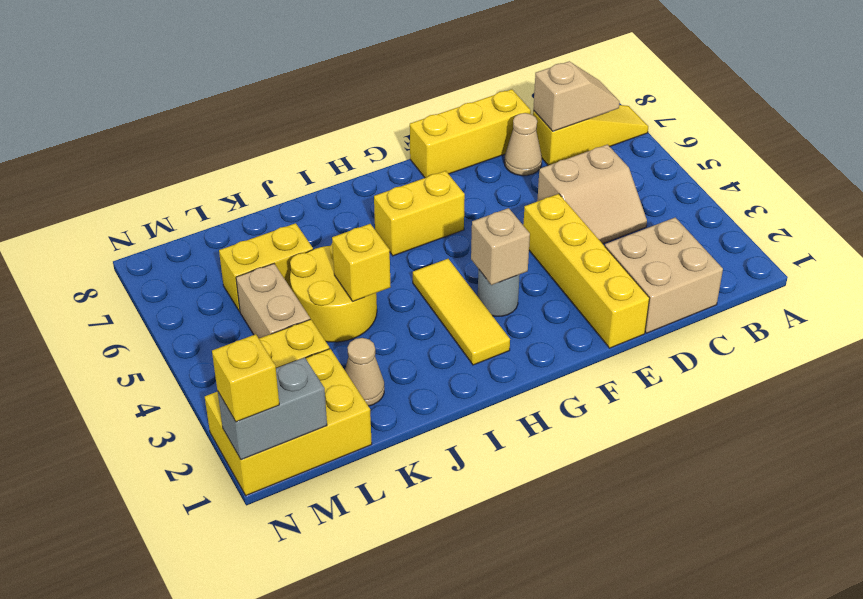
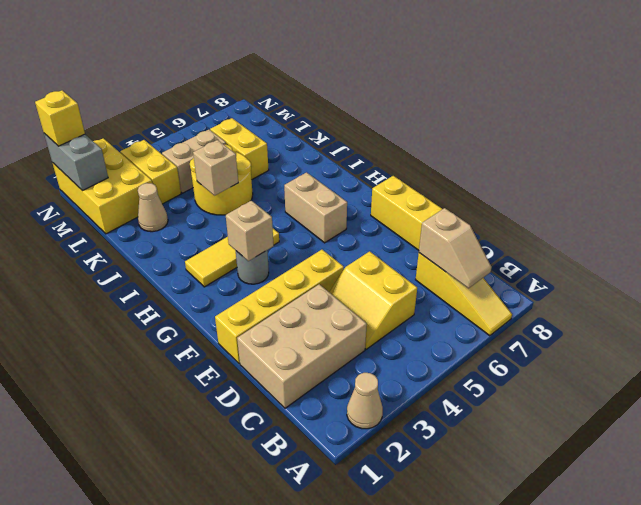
tan 2x2 brick [605,217,723,333] -> tan 2x3 brick [237,284,367,408]
tan 2x2 slope [537,145,647,244] -> yellow 2x2 slope [329,251,417,349]
tan 1x1 cone [504,113,542,176] -> tan 1x1 cone moved to [347,373,383,429]
yellow 1x2 brick [374,171,465,256] -> tan 1x2 brick [284,172,347,243]
yellow 1x1 brick [332,224,391,301] -> tan 1x1 brick [193,140,238,195]

